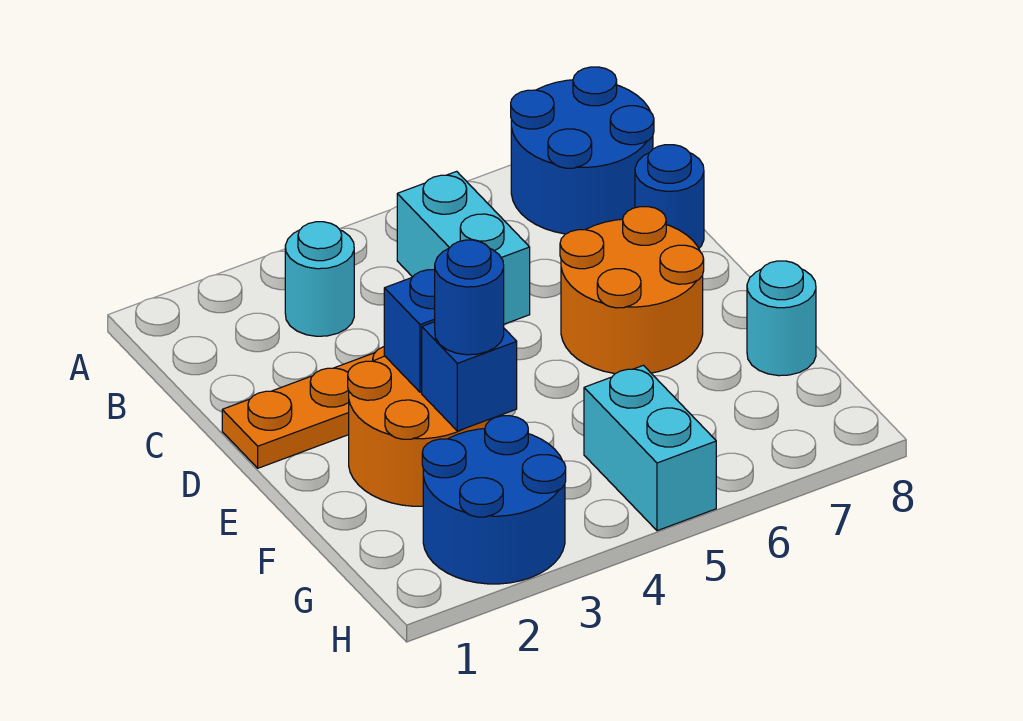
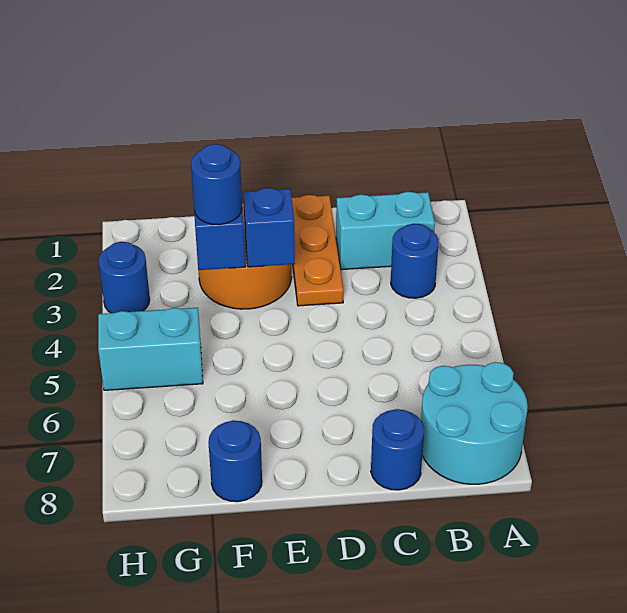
blue 2x2 round brick [511,67,654,234] -> cyan 2x2 round brick [421,362,528,484]
cyan 1x1 round brick [285,222,354,336] -> blue 1x1 round brick [391,224,438,298]
cyan 1x2 brick [397,171,530,324] -> cyan 1x2 brick moved to [336,192,435,270]
orange 2x2 round brick [560,207,704,374] -> none
cyan 1x1 round brick [747,261,816,376] -> blue 1x1 round brick [208,420,262,502]
blue 2x2 round brick [422,416,566,584] -> blue 1x1 round brick [99,242,150,313]

